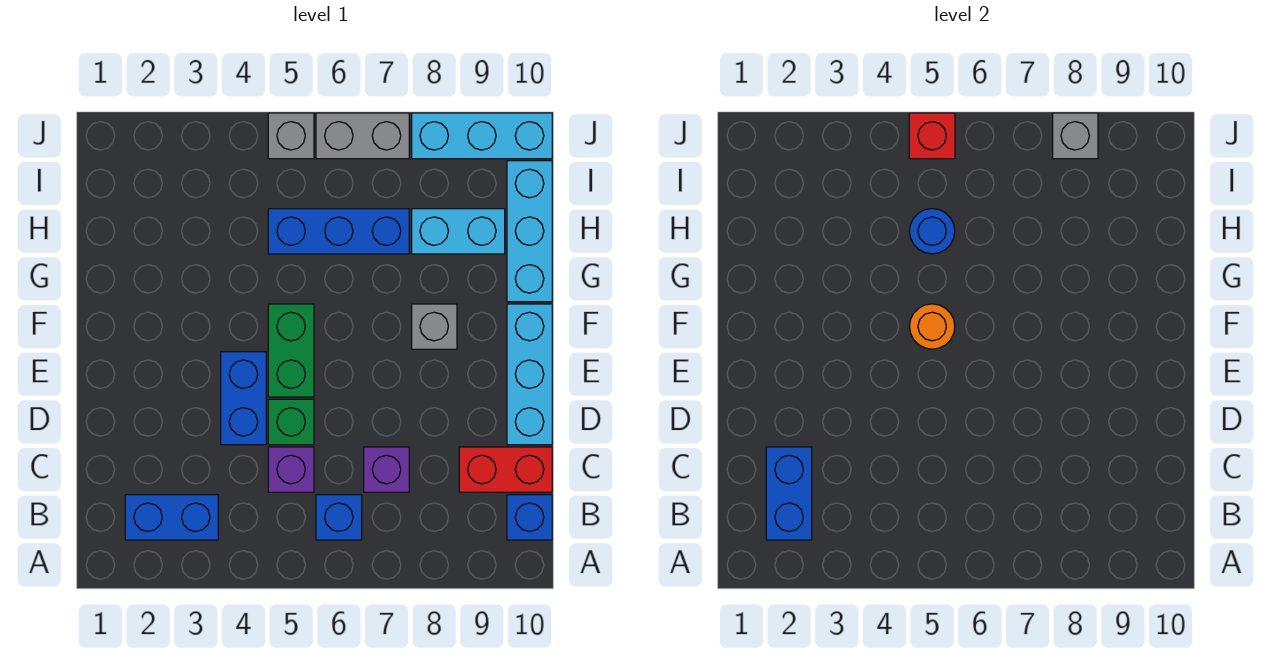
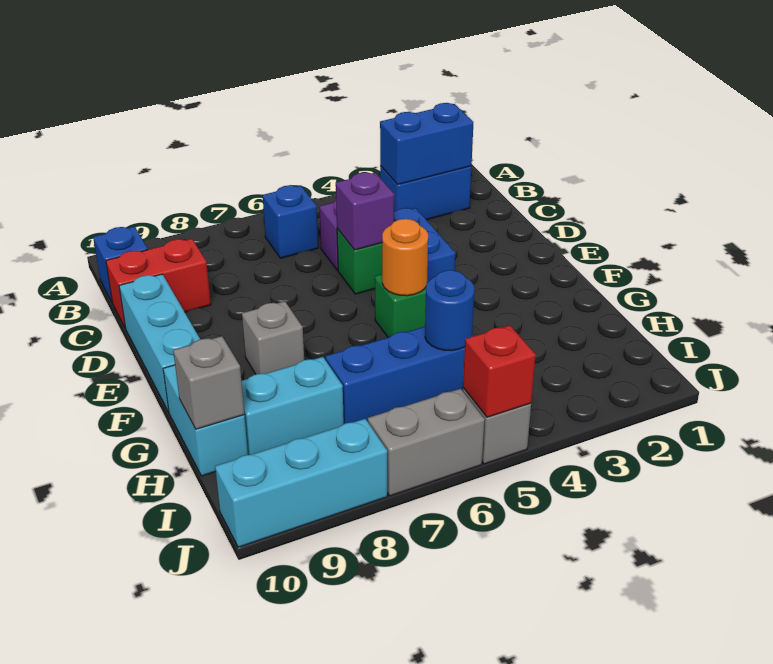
blue 1x2 brick [766,447,812,540] -> blue 1x2 brick turned to [380,103,473,184]
purple 1x1 brick [364,447,409,492] -> purple 1x1 brick moved to [336,172,394,250]
green 1x2 brick [268,304,314,397] -> green 1x1 brick [375,274,428,337]
cyan 1x3 brick [507,161,552,302] -> cyan 1x2 brick [163,365,248,476]
grey 1x1 brick [1053,113,1098,159] -> grey 1x1 brick moved to [173,336,244,429]

